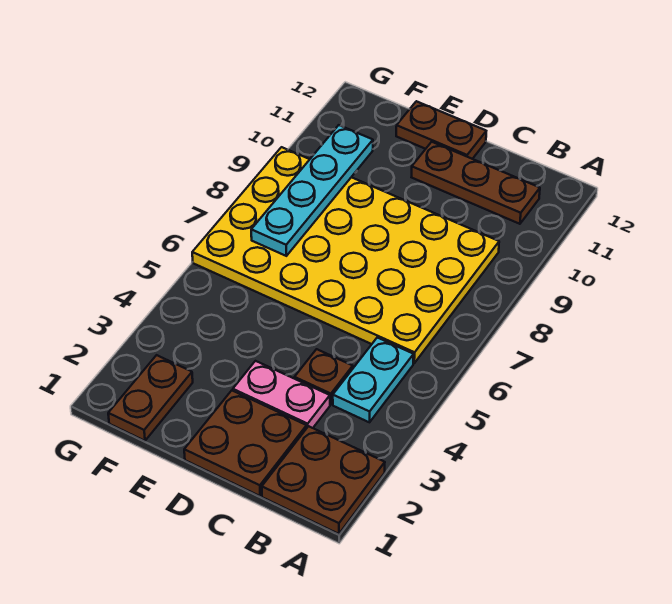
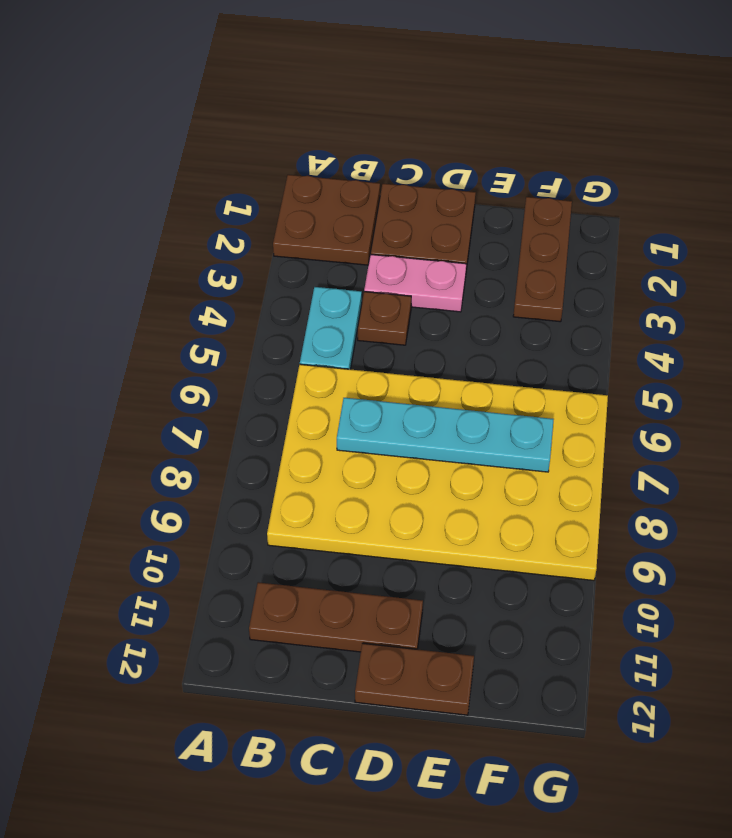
brown 1x2 plate [108,355,193,441] -> brown 1x3 plate [513,197,572,322]
cyan 1x4 plate [251,125,373,256] -> cyan 1x4 plate turned to [337,398,554,472]

